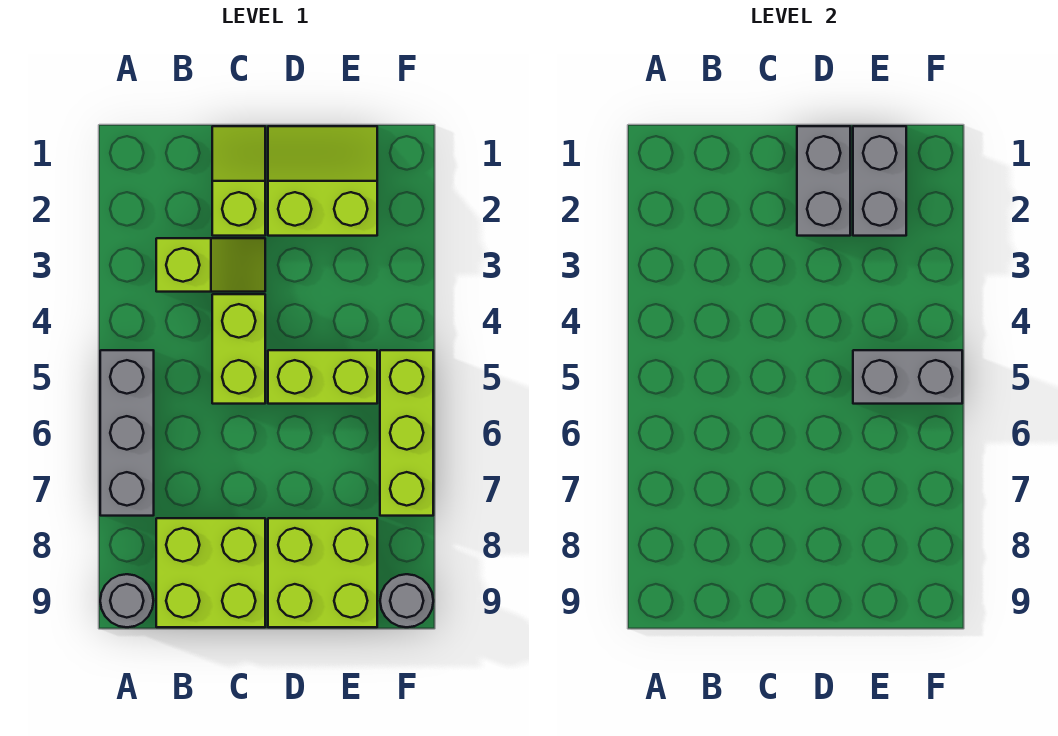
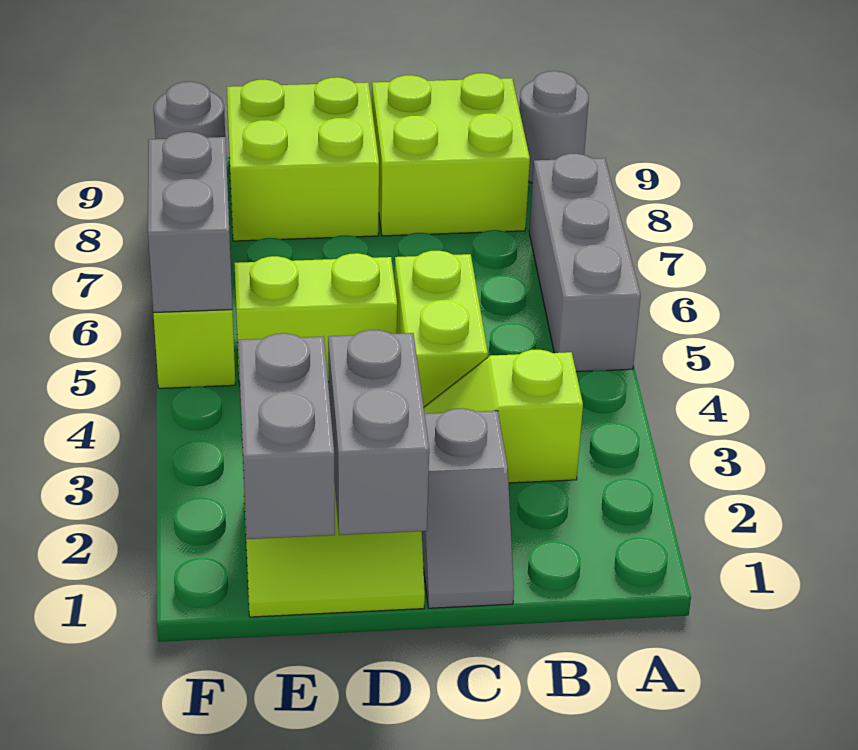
lime 1x2 slope [212,126,265,236] -> grey 1x2 slope [422,408,514,608]
grey 1x2 brick [853,350,962,404] -> grey 1x2 brick turned to [148,132,232,313]

